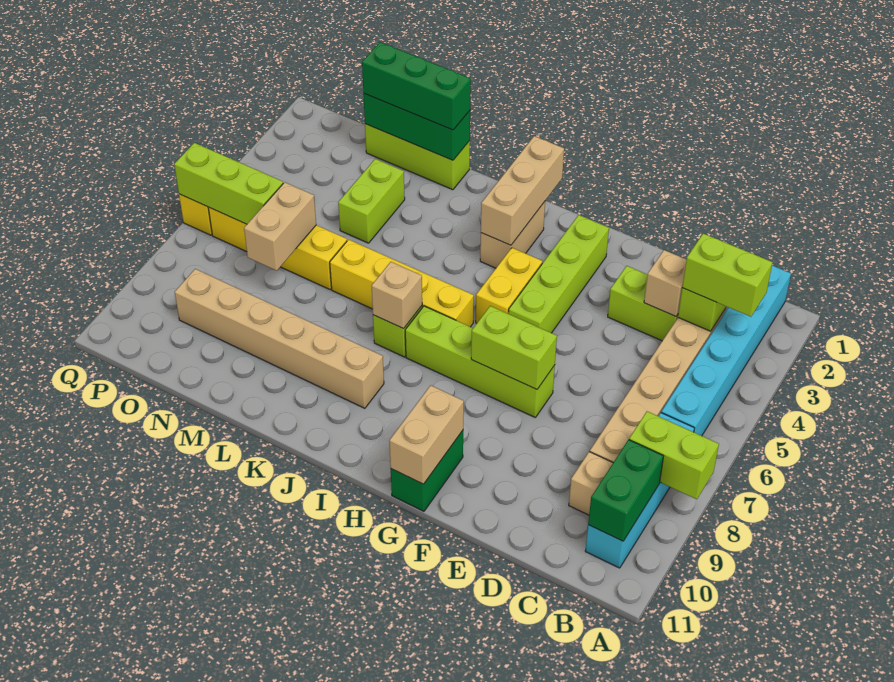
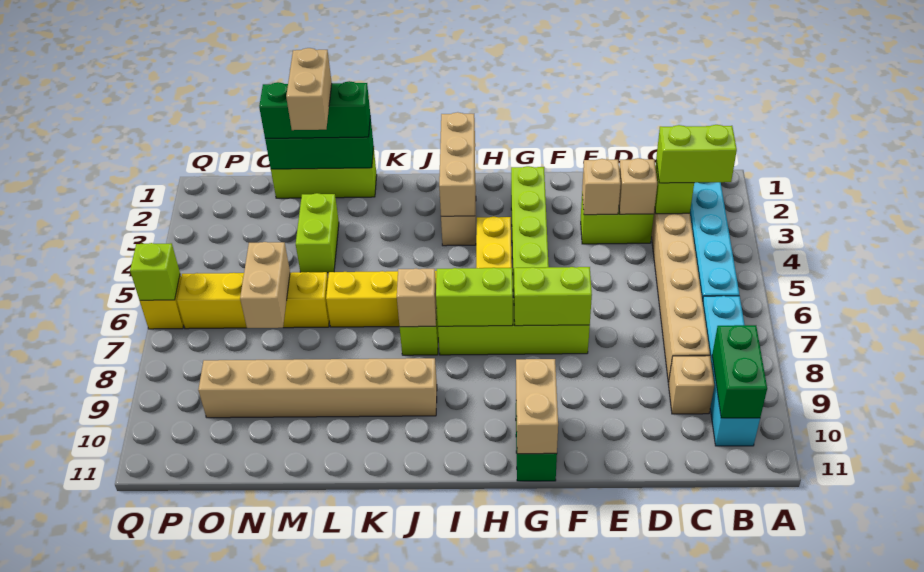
lime 1x2 brick [629,411,719,499] -> lime 1x2 brick moved to [436,268,513,326]
none -> tan 1x1 brick [582,159,621,215]
none -> tan 1x2 brick [286,48,332,130]
lime 1x3 brick [174,143,283,224] -> lime 1x1 brick [130,243,180,300]

